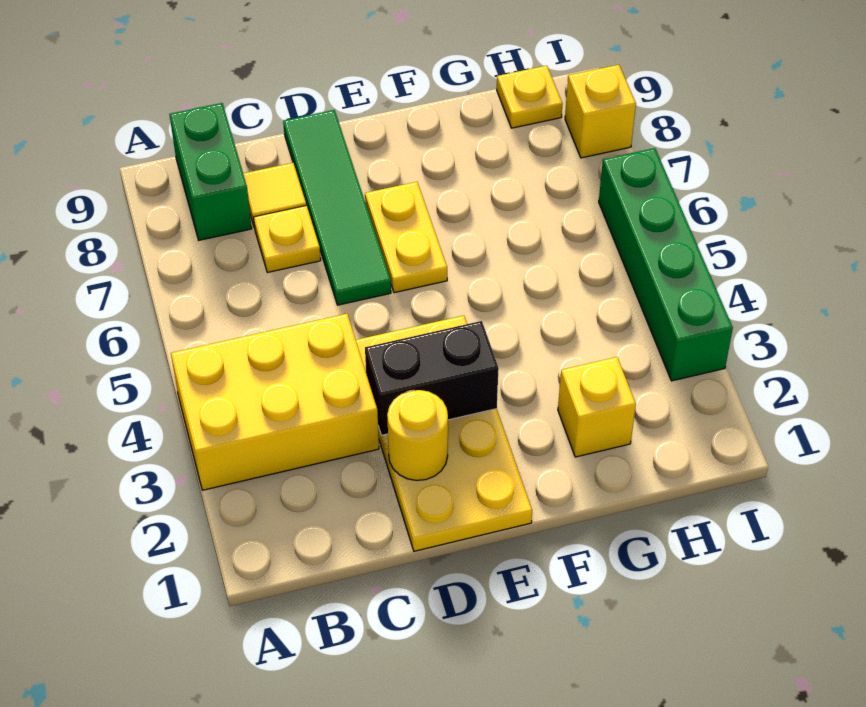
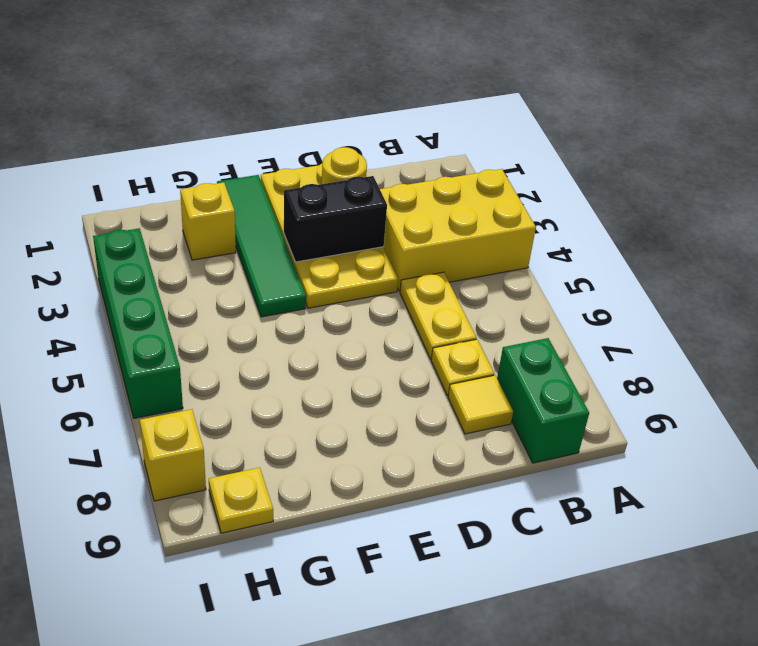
green 1x4 tile [283,110,391,305] -> green 1x4 tile moved to [217,175,306,317]
yellow 1x2 plate [365,182,447,293] -> yellow 1x2 plate moved to [400,272,476,359]

